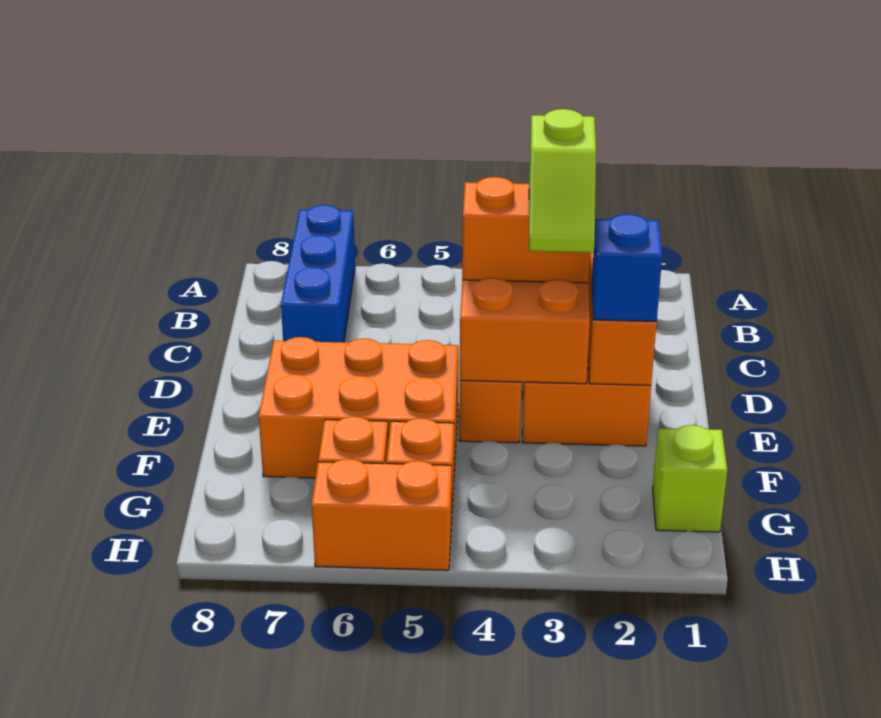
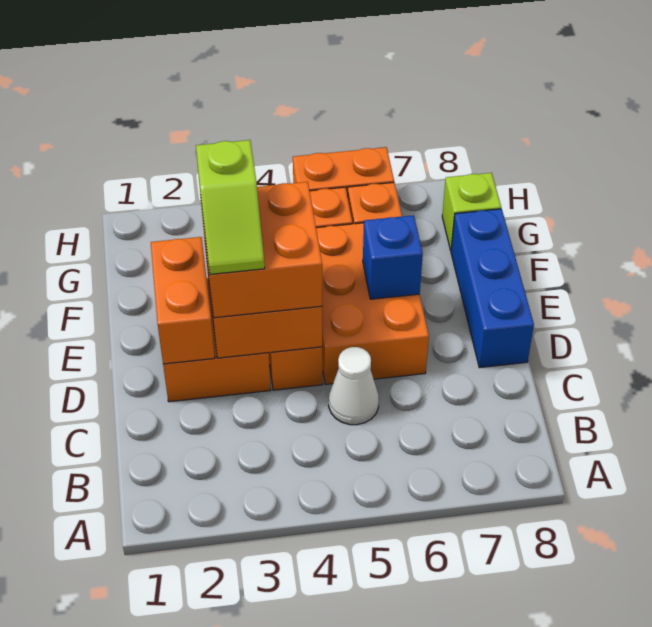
blue 1x3 brick [281,205,355,342] -> blue 1x3 brick moved to [451,209,534,368]
none -> white 1x1 cone [329,347,379,425]
orange 1x2 brick [462,177,590,283] -> orange 2x2 brick [201,182,322,318]
lime 1x2 slope [529,109,596,253] -> lime 1x2 slope turned to [196,140,265,274]
blue 1x1 brick [592,214,662,321] -> blue 1x1 brick moved to [363,215,423,299]
orange 2x3 brick [259,337,459,478] -> orange 2x3 brick turned to [316,223,429,385]
lime 1x1 brick [653,425,727,532] -> lime 1x1 brick moved to [442,173,501,250]

